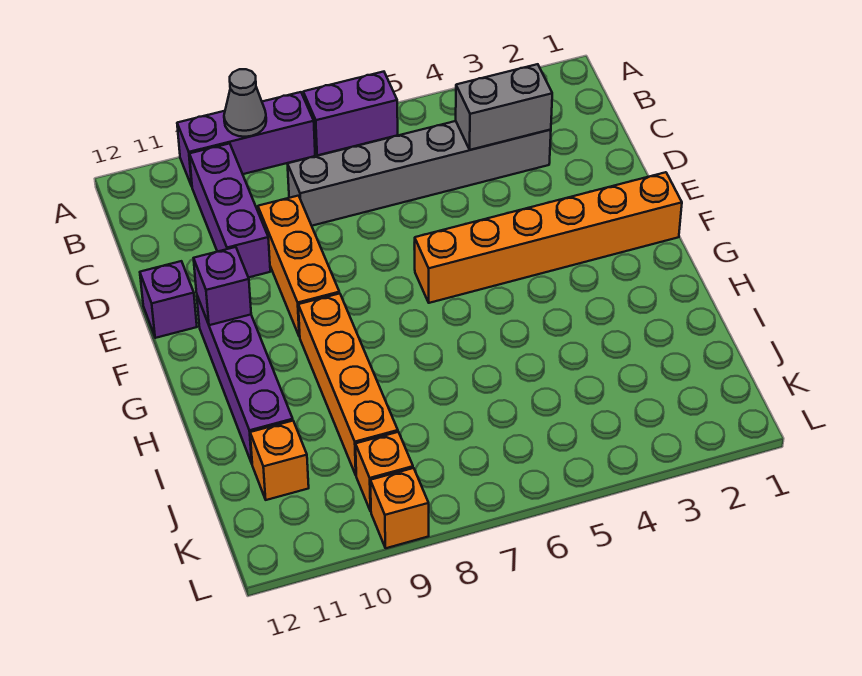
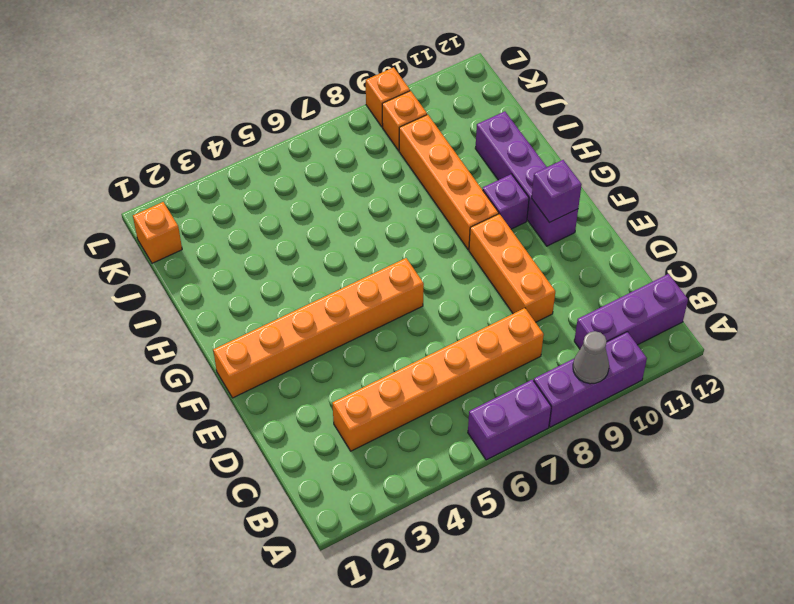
purple 1x3 brick [189,143,270,278] -> purple 1x3 brick turned to [574,274,688,349]
grey 1x6 brick [288,121,551,226] -> orange 1x6 brick [332,308,544,451]
grey 1x2 brick [456,64,552,150] -> none
purple 1x1 brick [140,261,197,338] -> purple 1x1 brick moved to [483,174,529,229]
orange 1x1 brick [250,421,309,500] -> orange 1x1 brick moved to [133,202,182,263]

